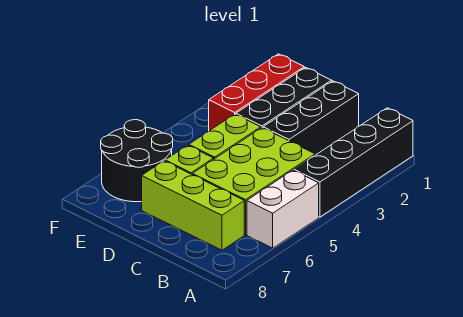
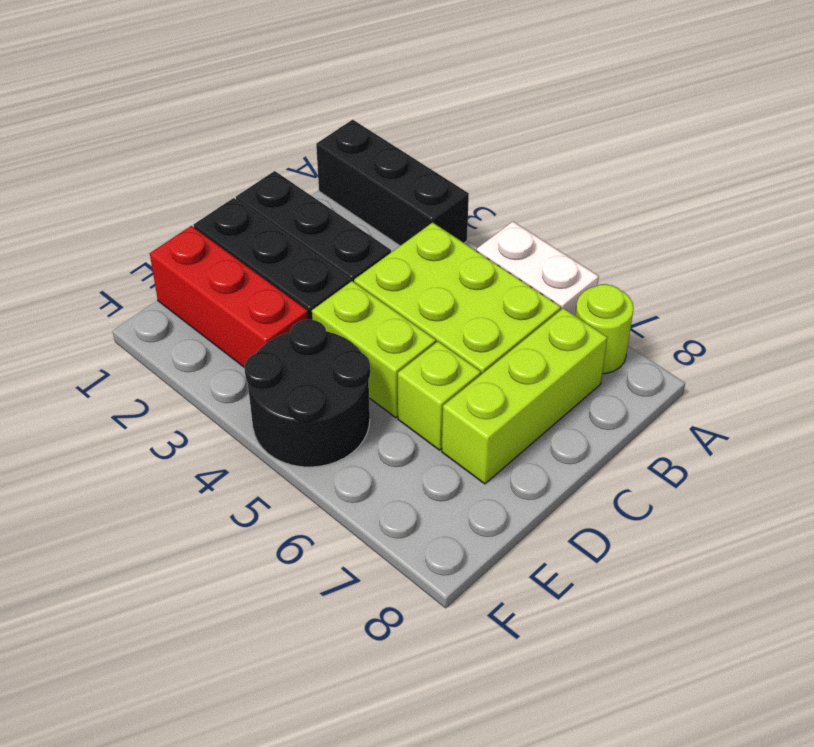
black 1x4 brick [294,108,413,217] -> black 1x3 brick [316,120,469,246]
none -> lime 1x1 round brick [575,284,634,374]
black 2x2 round brick [101,120,173,202] -> black 2x2 round brick moved to [244,320,370,467]

